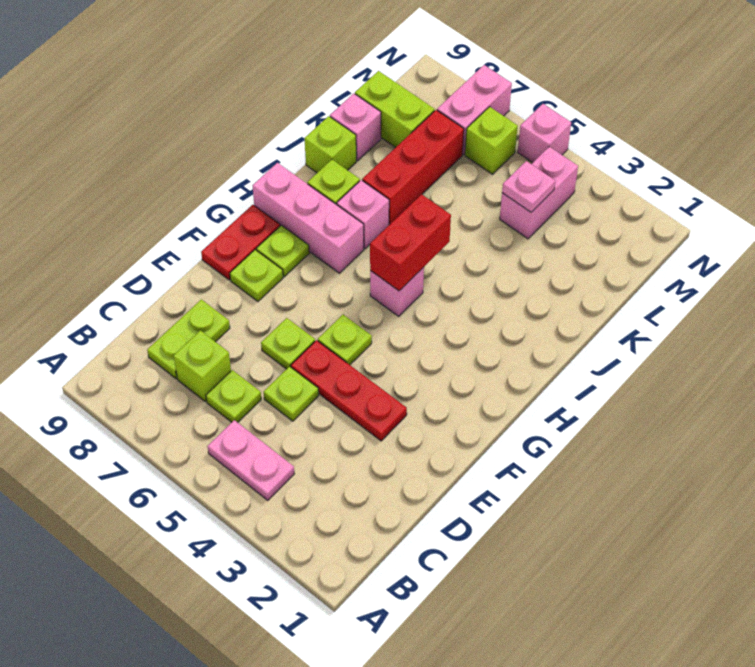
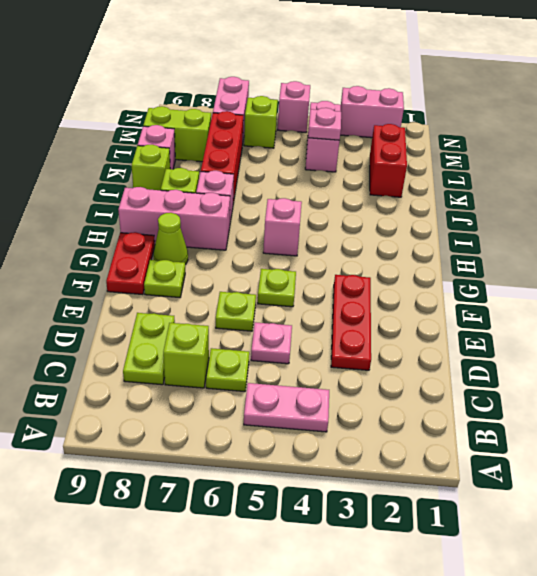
lime 1x1 plate [264,366,319,421] -> pink 1x1 plate [251,322,292,364]
red 1x3 plate [291,340,407,441] -> red 1x3 plate turned to [331,275,371,370]
lime 1x1 plate [256,225,309,277] -> lime 1x1 cone [153,213,188,265]
red 1x2 brick [370,194,451,291] -> red 1x2 brick moved to [370,124,407,197]
none -> pink 1x2 brick [340,86,404,138]

